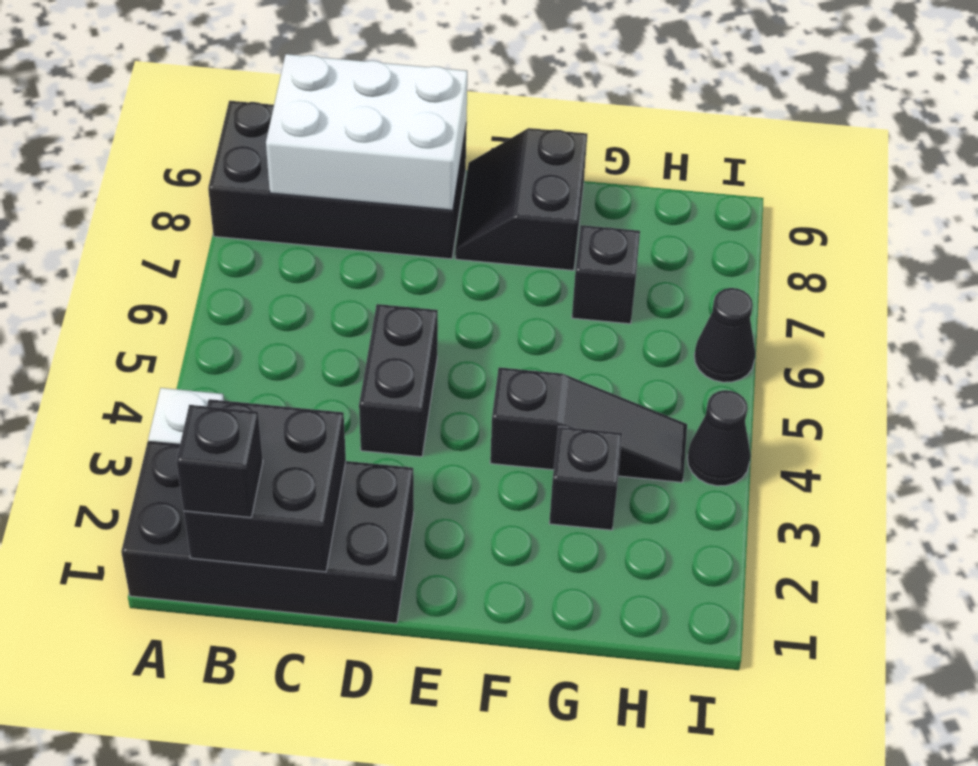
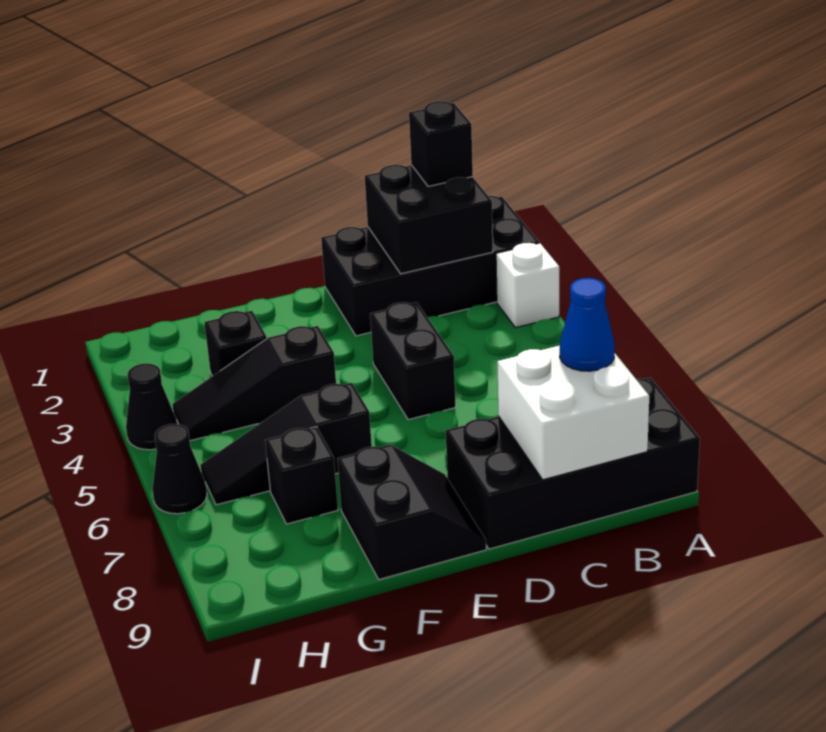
white 2x3 brick [266,54,467,210] -> white 2x2 brick [497,345,649,480]
none -> blue 1x1 cone [560,278,615,371]
none -> black 1x3 slope [201,383,372,505]

